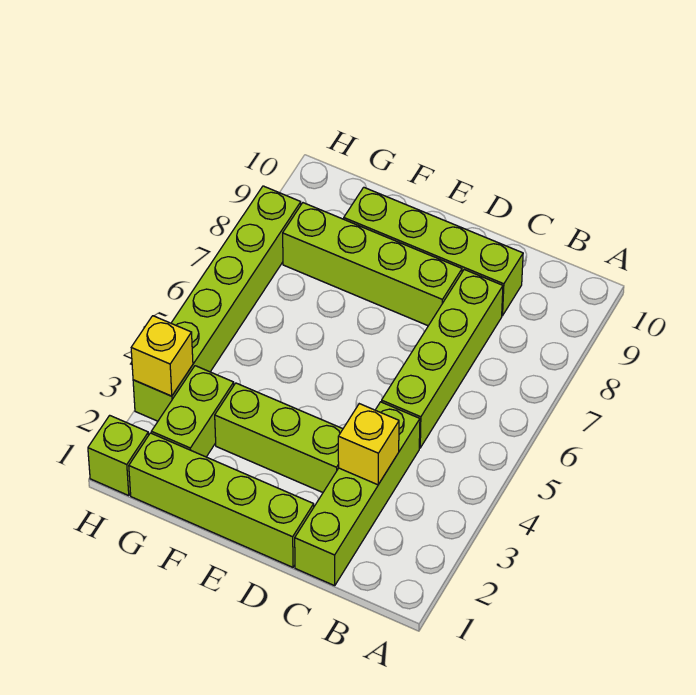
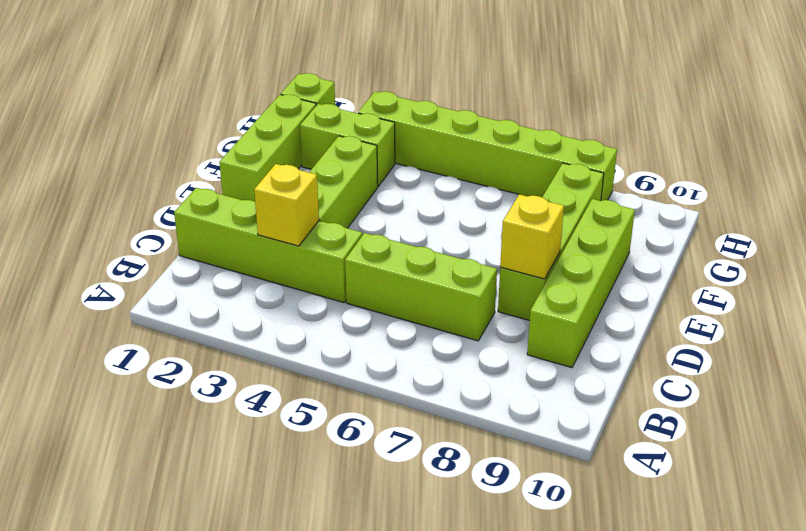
lime 1x4 brick [381,270,503,448] -> lime 1x3 brick [345,233,497,341]
lime 1x4 brick [129,433,314,567] -> lime 1x3 brick [219,95,316,201]
yellow 1x1 brick [131,316,193,396] -> yellow 1x1 brick moved to [500,194,564,279]

